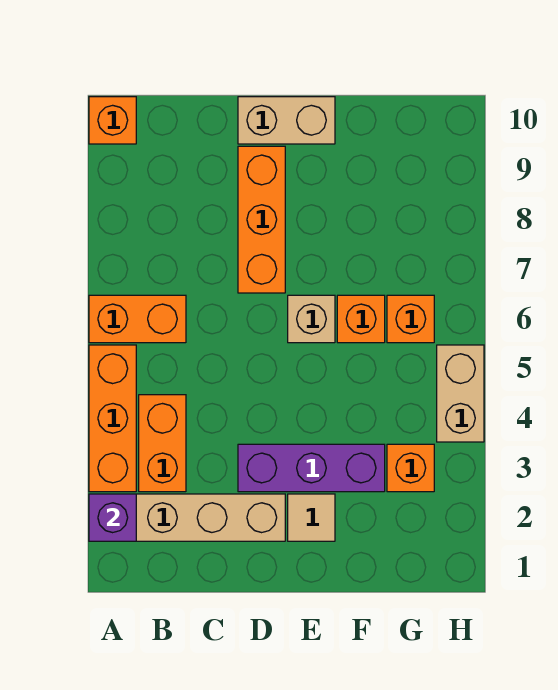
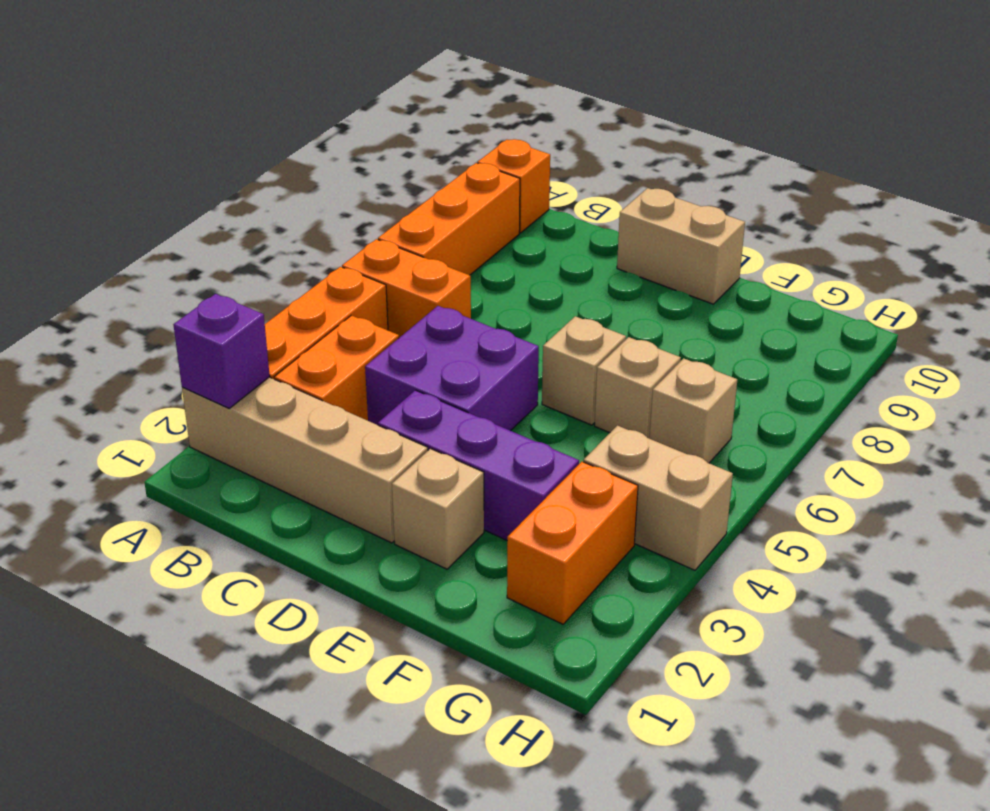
none -> purple 2x2 brick [365,306,539,431]
orange 1x3 brick [238,146,285,293] -> orange 1x3 brick moved to [378,163,520,275]
tan 1x1 tile [288,494,335,541] -> tan 1x1 brick [392,449,484,569]
orange 1x1 brick [337,295,385,343] -> tan 1x1 brick [595,337,681,438]
orange 1x1 brick [387,444,434,492] -> orange 1x2 brick [507,462,638,624]
orange 1x1 brick [387,295,434,343] -> tan 1x1 brick [649,358,737,463]
tan 1x2 brick [437,345,484,442] -> tan 1x2 brick turned to [584,426,733,570]

